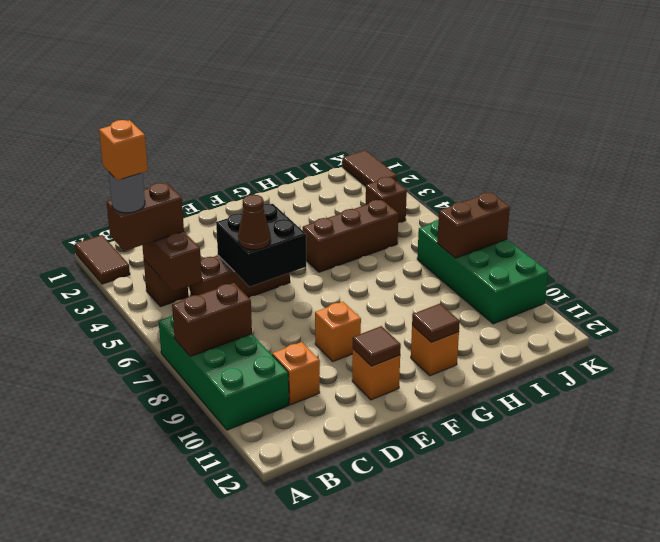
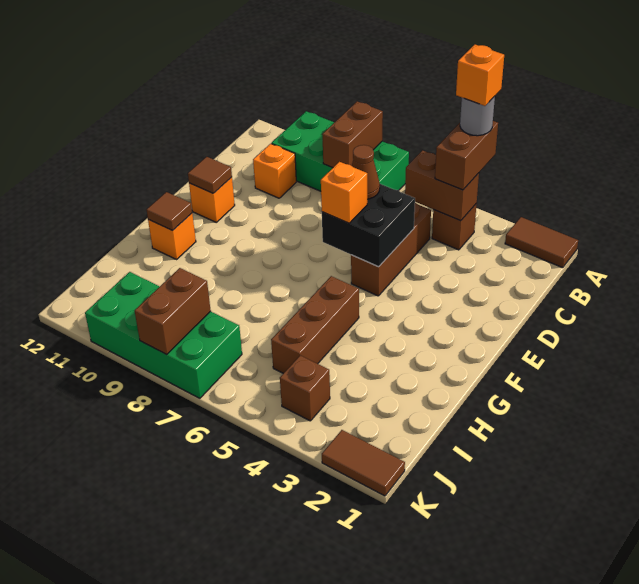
orange 1x1 brick [315,302,361,362] -> orange 1x1 brick moved to [321,162,367,223]

